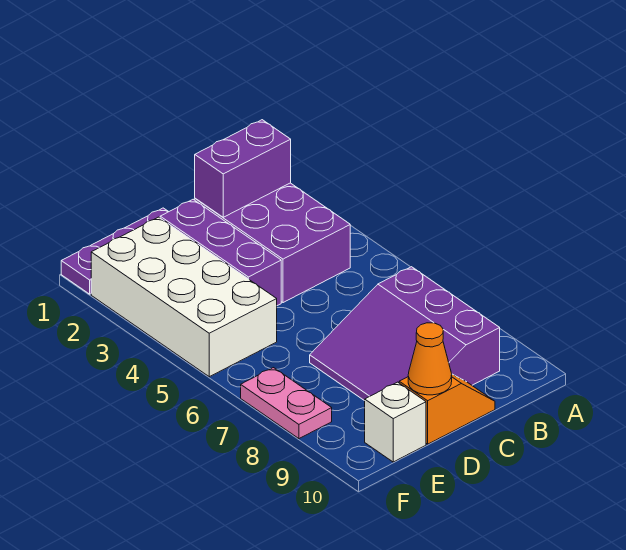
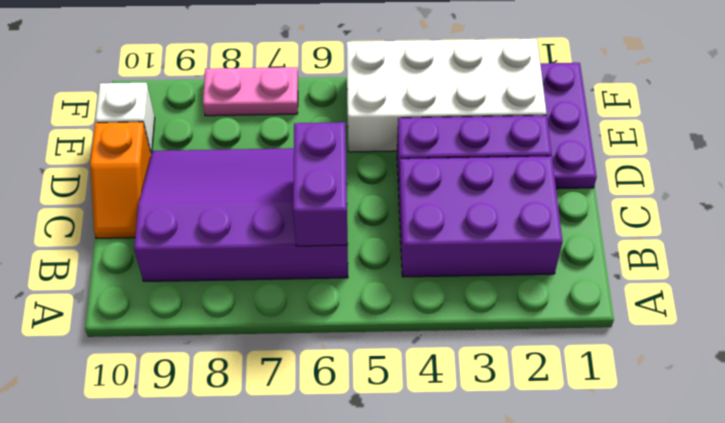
purple 1x2 brick [195,120,291,217] -> purple 1x2 brick moved to [293,122,347,246]
purple 3x3 slope [310,267,500,401] -> purple 3x4 slope [134,148,348,281]
orange 1x1 cone [408,323,452,395] -> none

